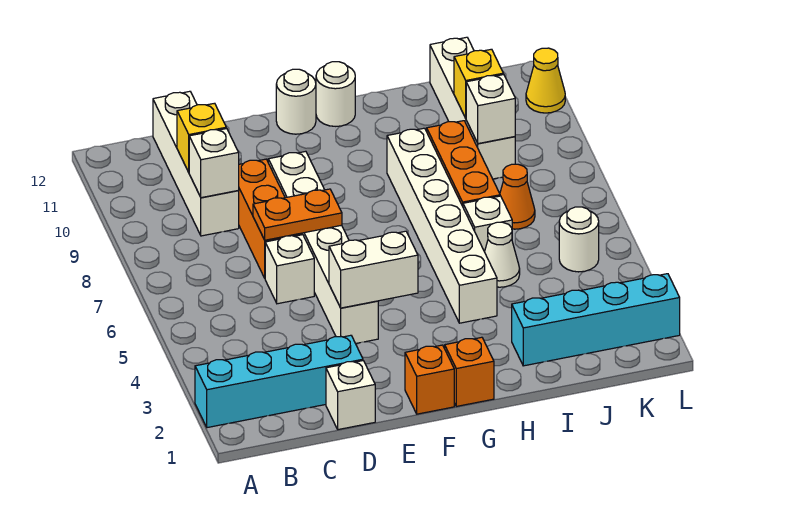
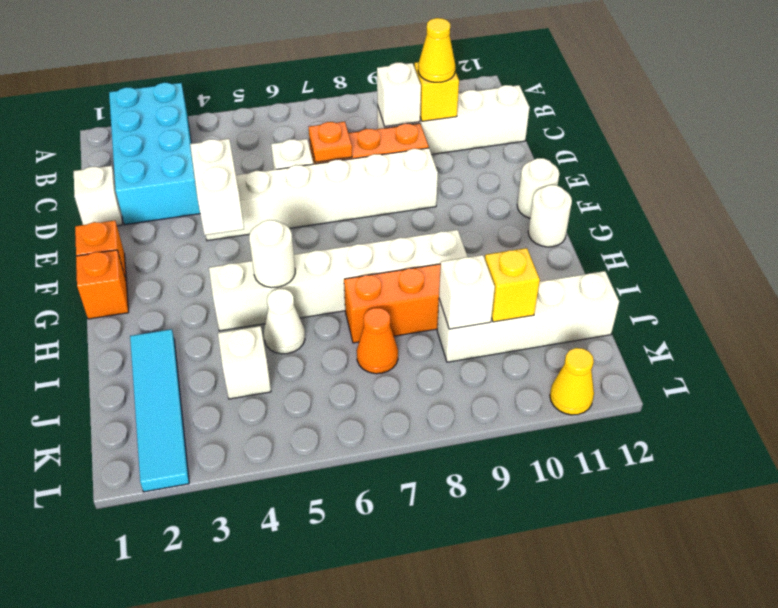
cyan 1x4 brick [195,335,363,428] -> cyan 2x4 brick [109,83,200,225]
none -> yellow 1x1 cone [418,18,455,82]
orange 1x2 plate [253,189,342,240] -> orange 1x1 plate [309,122,352,162]
cyan 1x4 brick [512,274,680,366] -> cyan 1x4 tile [130,329,189,492]
white 1x1 brick [463,196,512,252] -> white 1x1 brick moved to [218,326,271,399]
white 1x1 round brick [559,207,599,272] -> white 1x1 round brick moved to [249,220,295,288]

